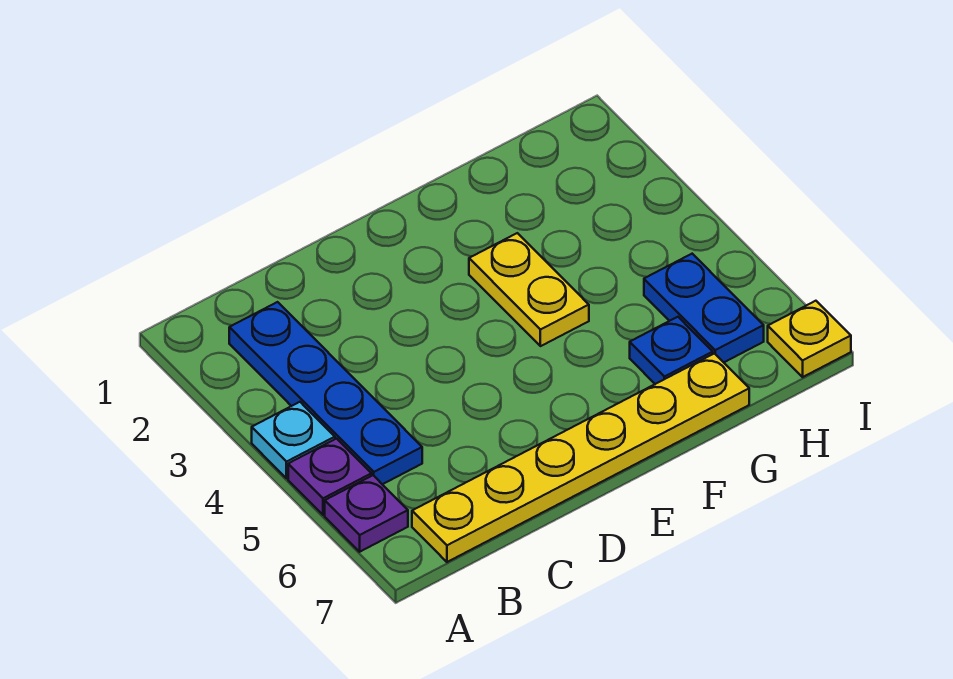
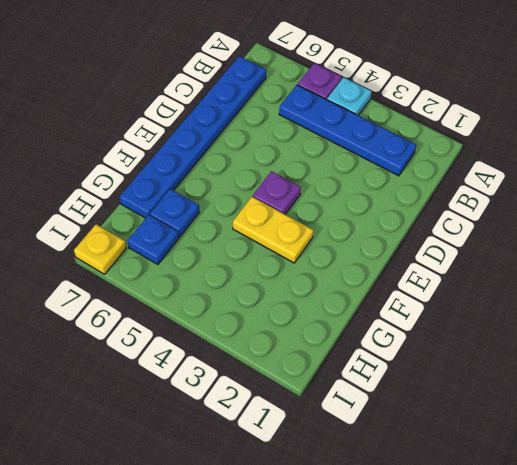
purple 1x1 plate [325,475,408,552] -> purple 1x1 plate moved to [253,171,301,214]
yellow 1x6 plate [412,353,749,562] -> blue 1x6 plate [120,56,266,218]
blue 1x2 plate [644,254,764,362] -> blue 1x1 plate [128,215,179,265]

